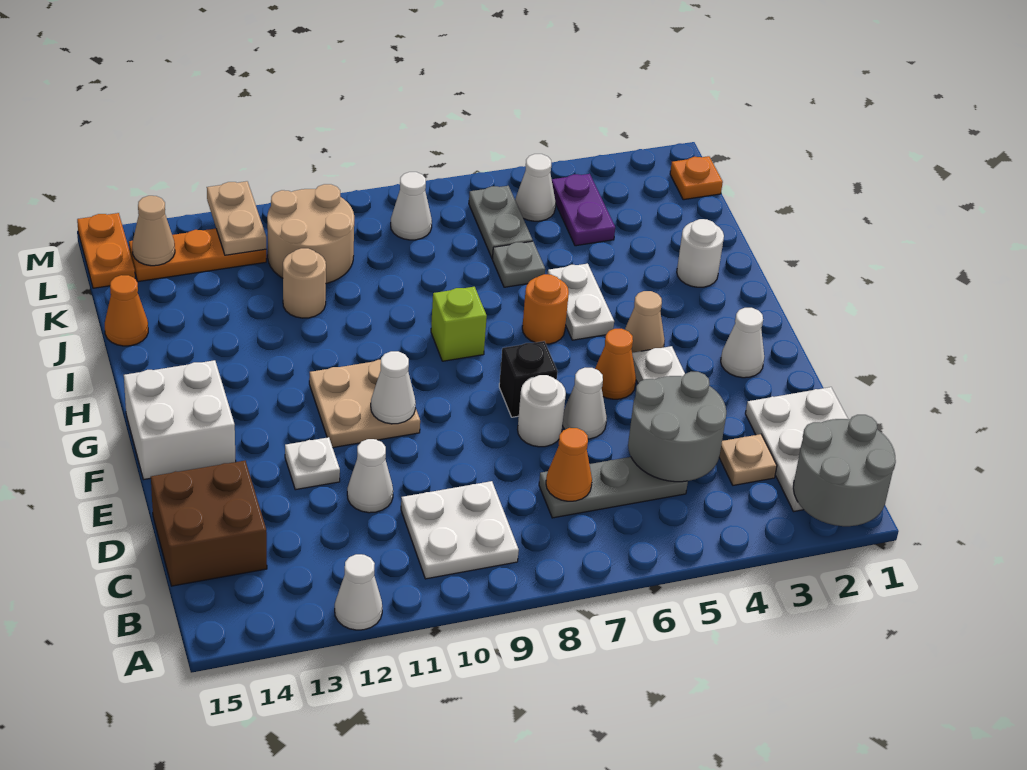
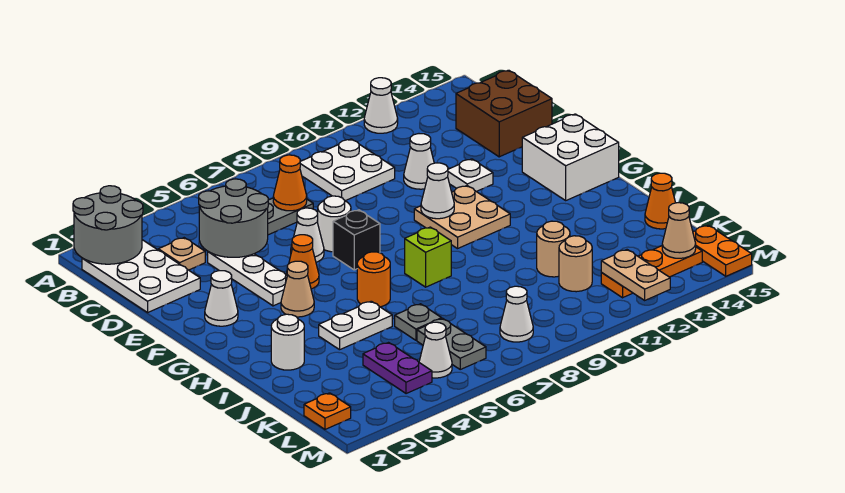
white 1x2 plate [548,264,614,340] -> white 1x2 plate turned to [319,301,392,350]
tan 2x2 round brick [267,184,354,284] -> tan 1x1 round brick [559,236,592,292]

